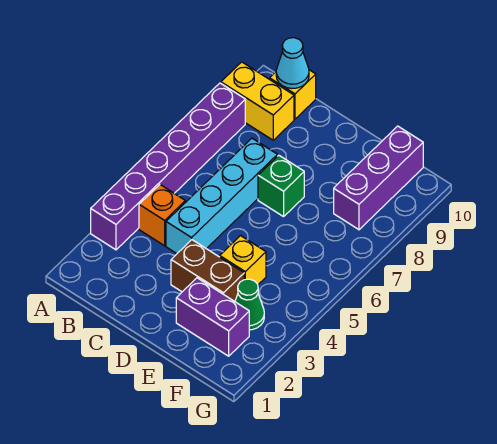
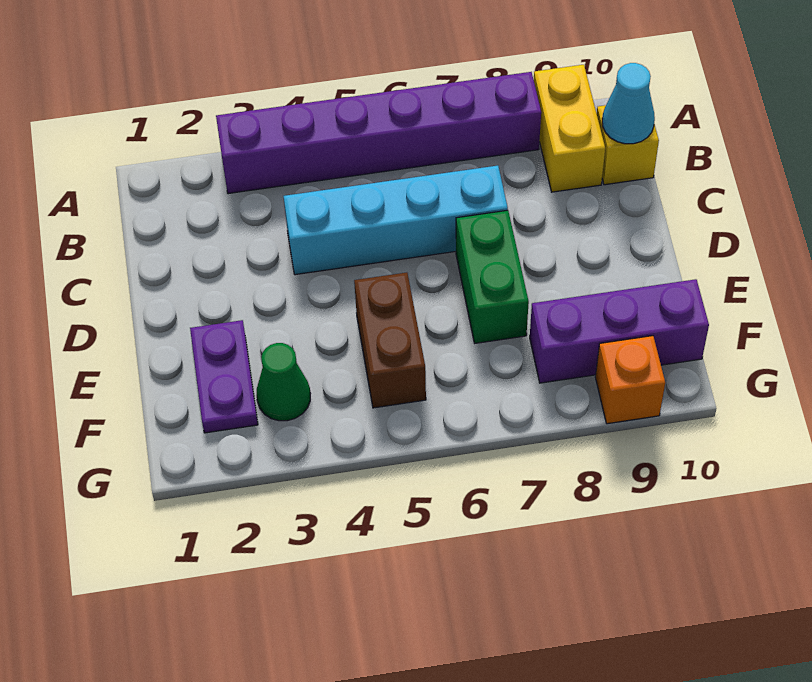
orange 1x1 brick [139,185,185,246] -> orange 1x1 brick moved to [595,336,665,424]
brown 1x2 brick [171,240,244,301] -> brown 1x2 brick moved to [354,273,426,408]
green 1x1 brick [258,155,304,217] -> green 1x2 brick [456,210,529,343]
purple 1x2 brick [176,278,249,356] -> purple 1x2 plate [190,320,258,433]
yellow 1x1 brick [220,236,266,284] -> none

